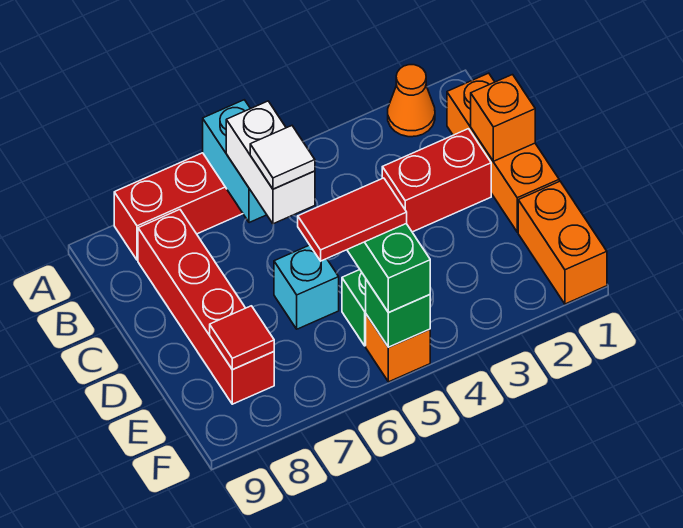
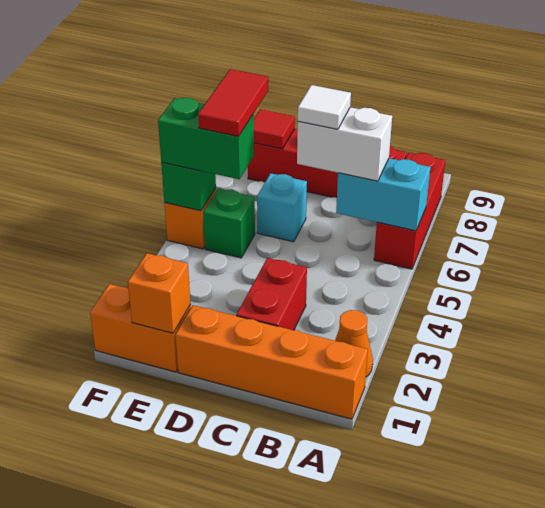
orange 1x3 brick [447,73,559,232] -> orange 1x4 brick [175,305,368,419]
orange 1x1 brick [471,75,535,161] -> orange 1x1 brick moved to [128,253,191,333]

